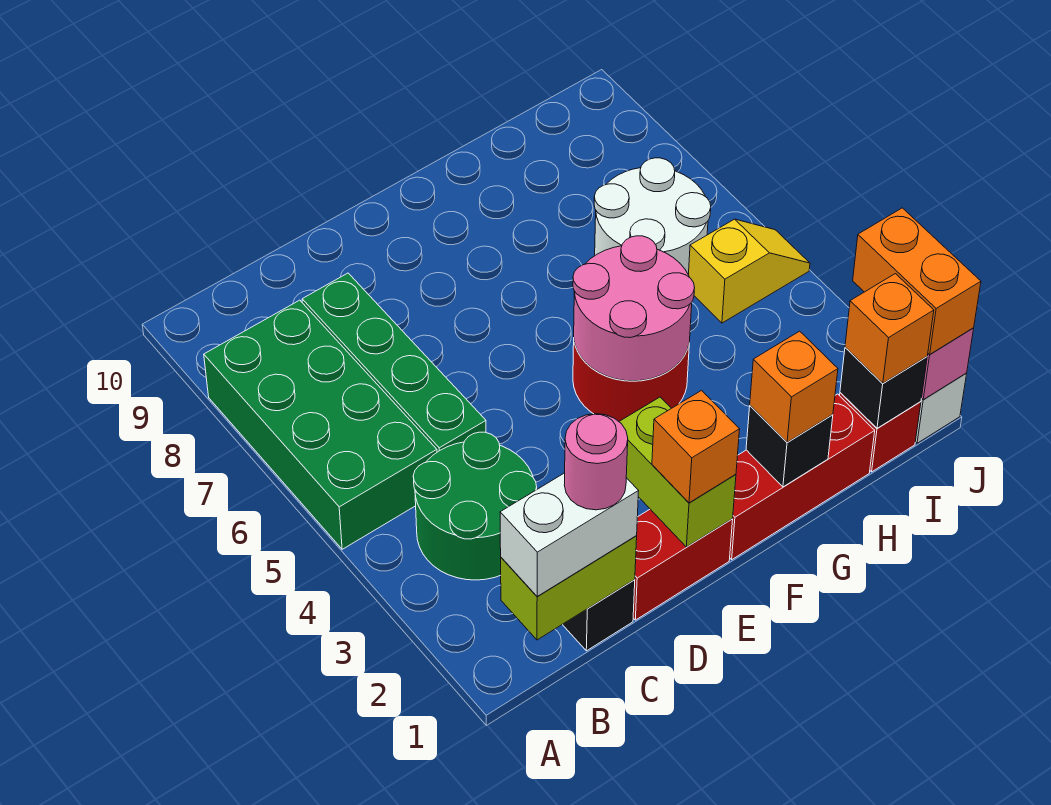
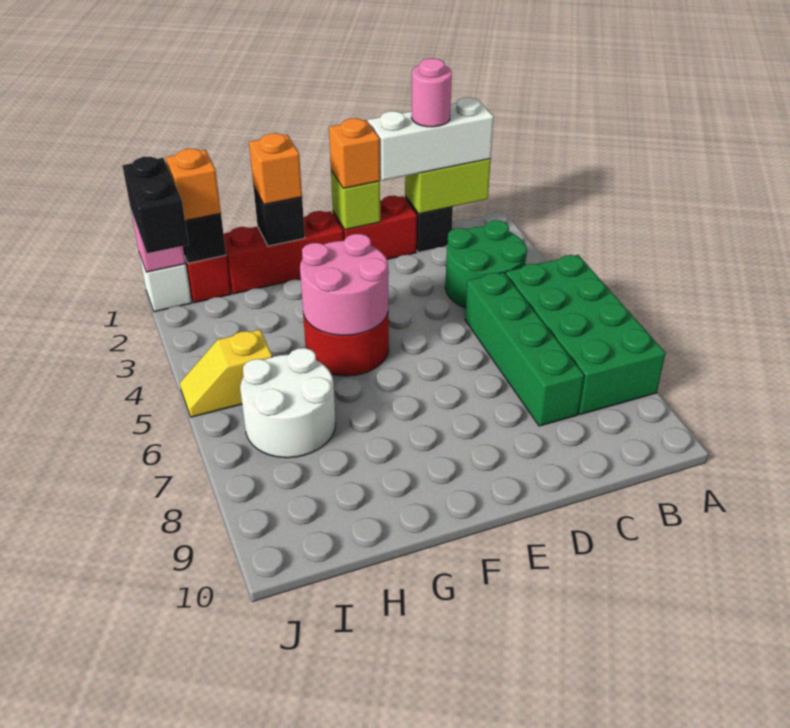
white 1x2 brick [500,473,639,597] -> white 1x3 brick [368,97,494,181]
lime 1x2 brick [619,397,736,547] -> lime 1x1 brick [331,171,380,230]
orange 1x2 brick [853,208,981,355] -> black 1x2 brick [122,156,189,253]

